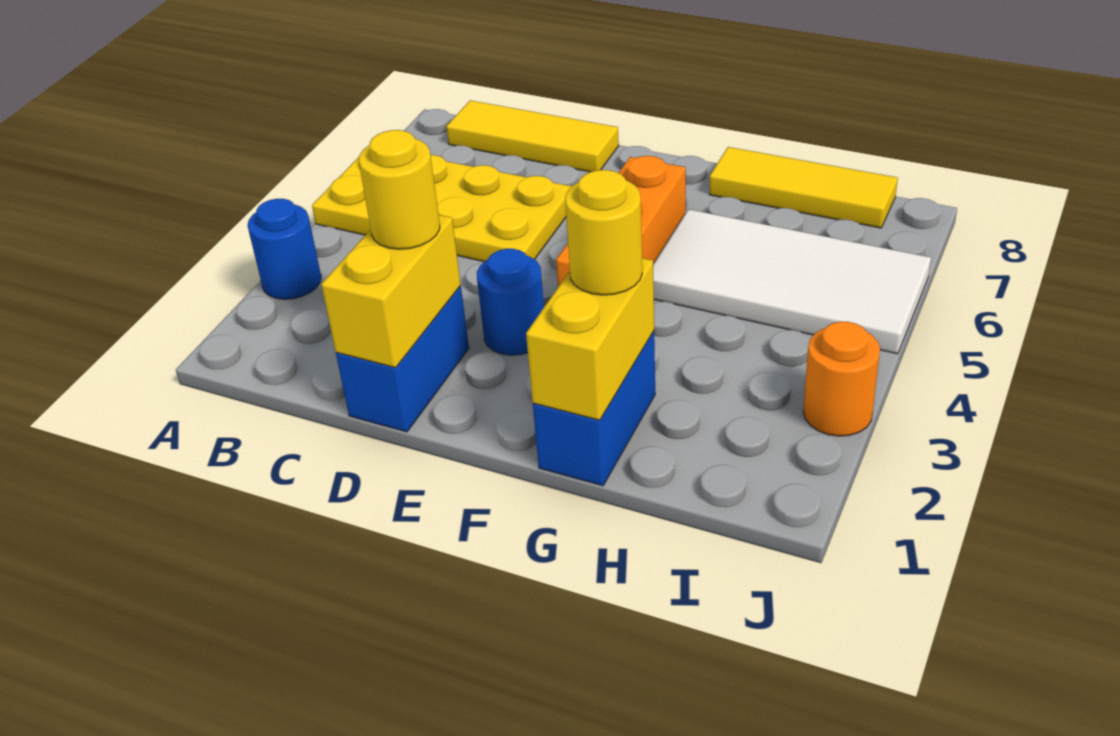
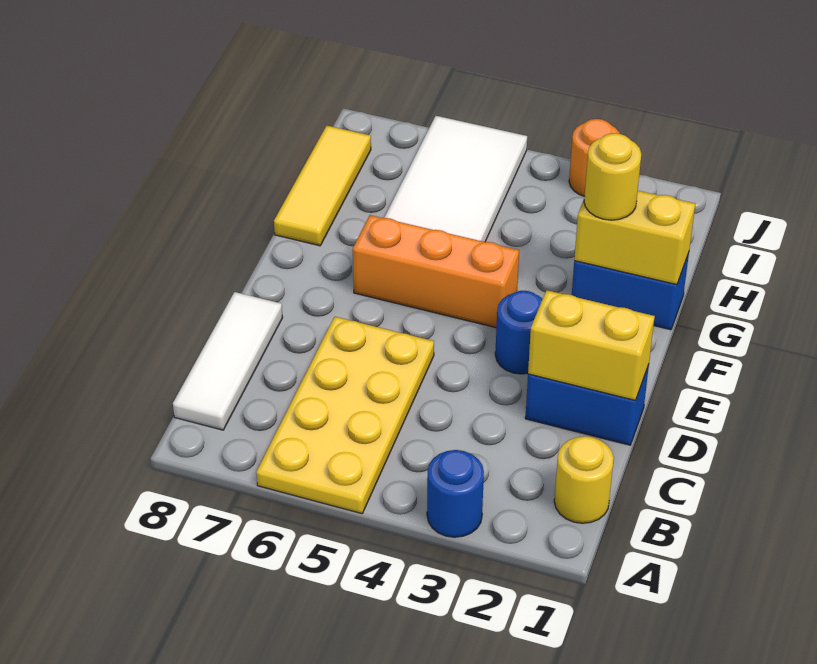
yellow 1x3 tile [446,100,619,172] -> white 1x3 tile [173,292,283,430]
yellow 1x1 round brick [359,130,440,249] -> yellow 1x1 round brick moved to [554,436,614,523]

